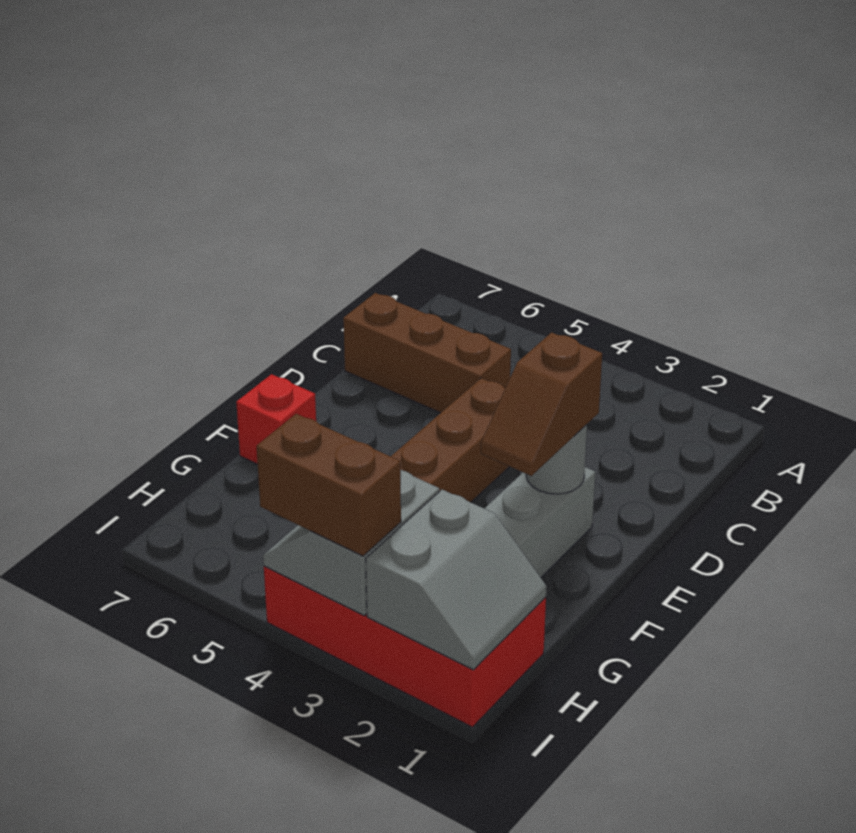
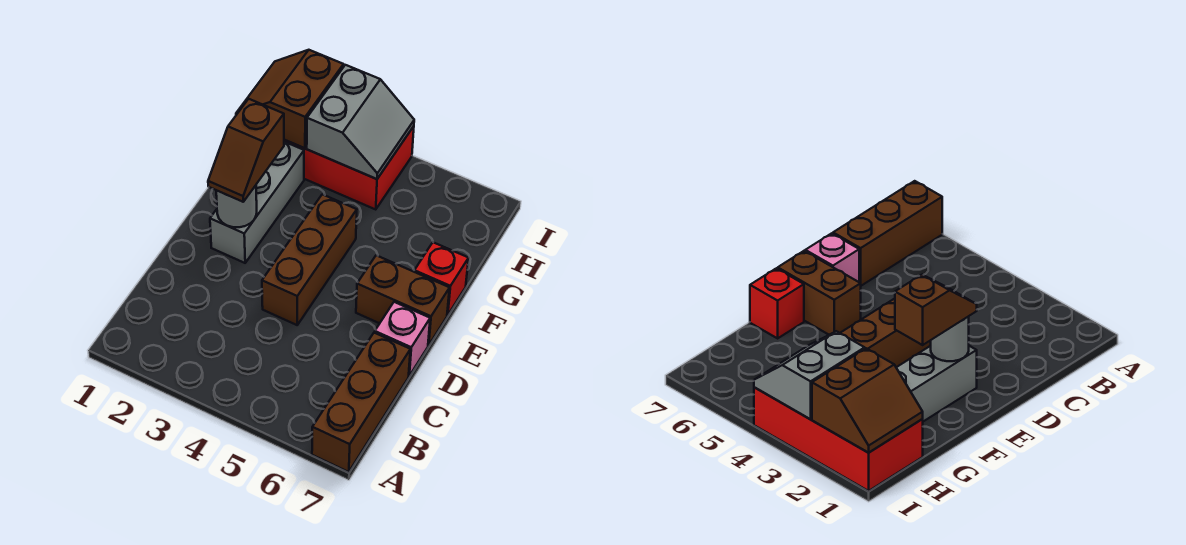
brown 1x3 brick [343,293,511,413] -> brown 1x3 brick turned to [312,333,410,472]
none -> pink 1x1 brick [375,302,430,376]
brown 1x2 slope [481,333,602,476] -> brown 1x2 slope turned to [208,99,284,202]
grey 2x2 slope [366,490,547,670] -> brown 2x2 slope [236,50,344,148]
brown 1x2 brick [257,414,401,556] -> brown 1x2 brick moved to [356,255,450,345]

